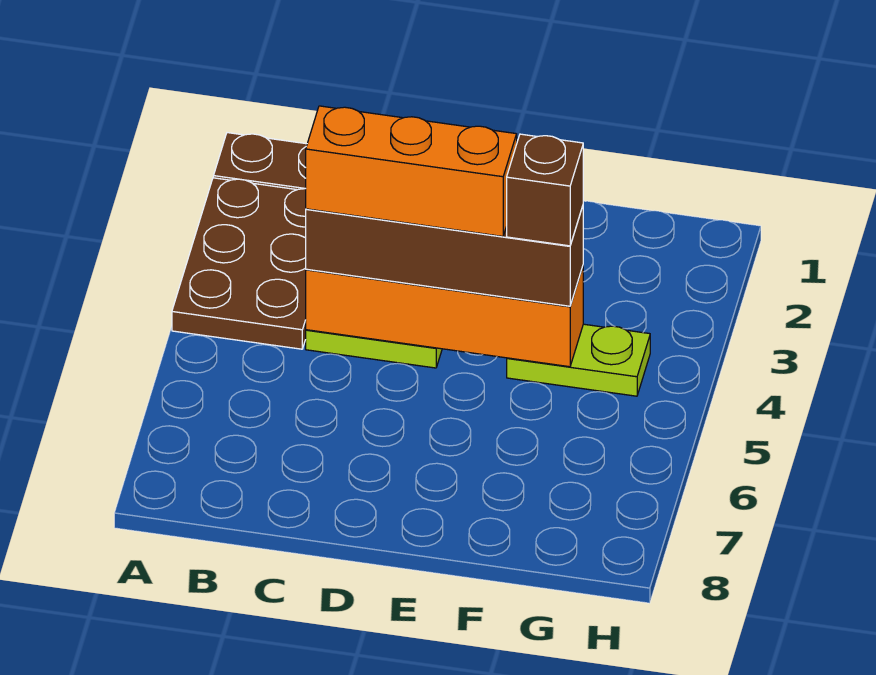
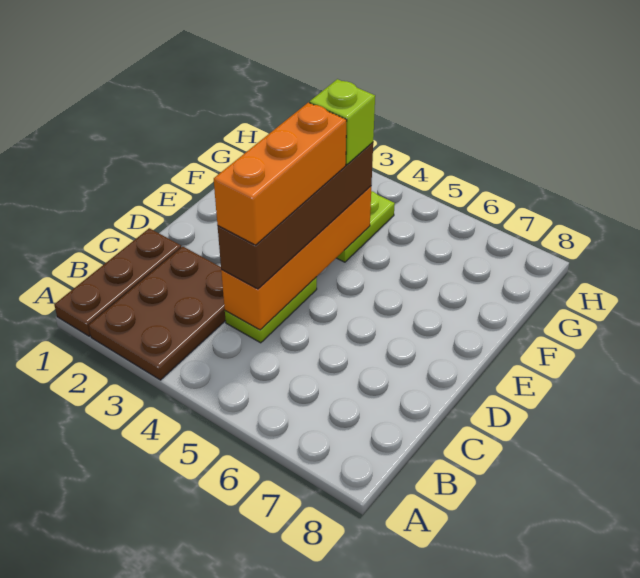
brown 2x3 plate [172,178,306,349] -> brown 2x3 plate turned to [88,247,226,380]
brown 1x1 brick [507,134,583,246] -> lime 1x1 brick [310,79,375,165]

